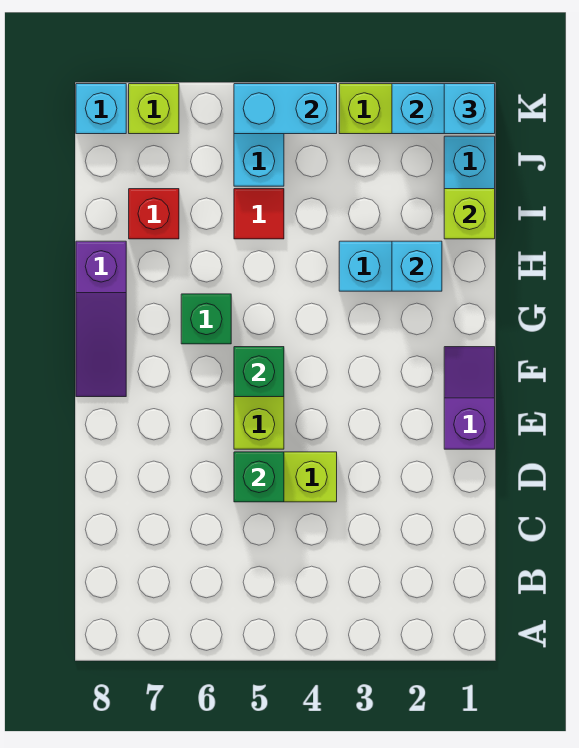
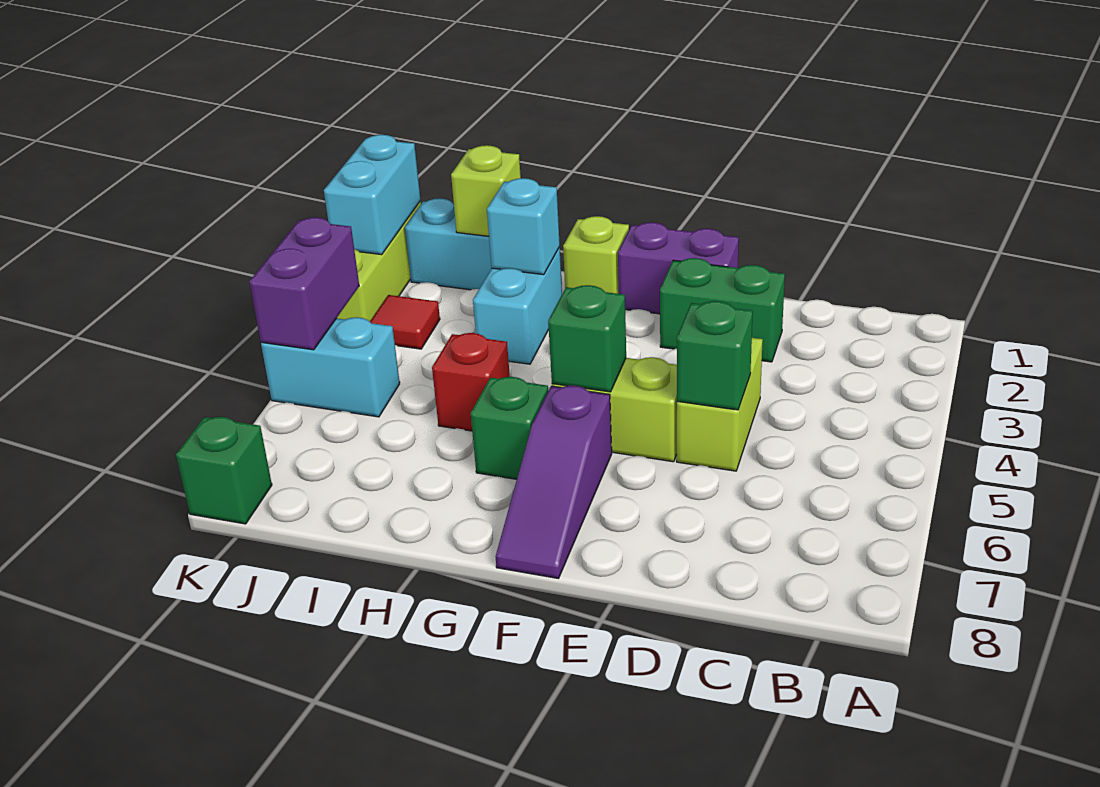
none -> green 1x2 brick [660,258,785,362]
purple 1x2 slope [444,347,495,449] -> purple 1x2 brick [618,222,739,314]
purple 1x3 slope [76,241,126,397] -> purple 1x3 slope turned to [496,385,612,579]
red 1x1 tile [234,189,284,239] -> red 1x1 tile moved to [370,295,440,349]
red 1x1 brick [129,189,179,239] -> red 1x1 brick moved to [432,333,510,431]
cyan 1x1 brick [444,84,495,134] -> none
cyan 1x2 brick [234,84,337,134] -> purple 1x2 brick [249,217,359,350]
lime 1x1 brick [129,84,179,134] -> lime 1x1 brick moved to [563,216,629,294]
cyan 1x1 brick [76,84,126,134] -> green 1x1 brick [176,417,272,524]

